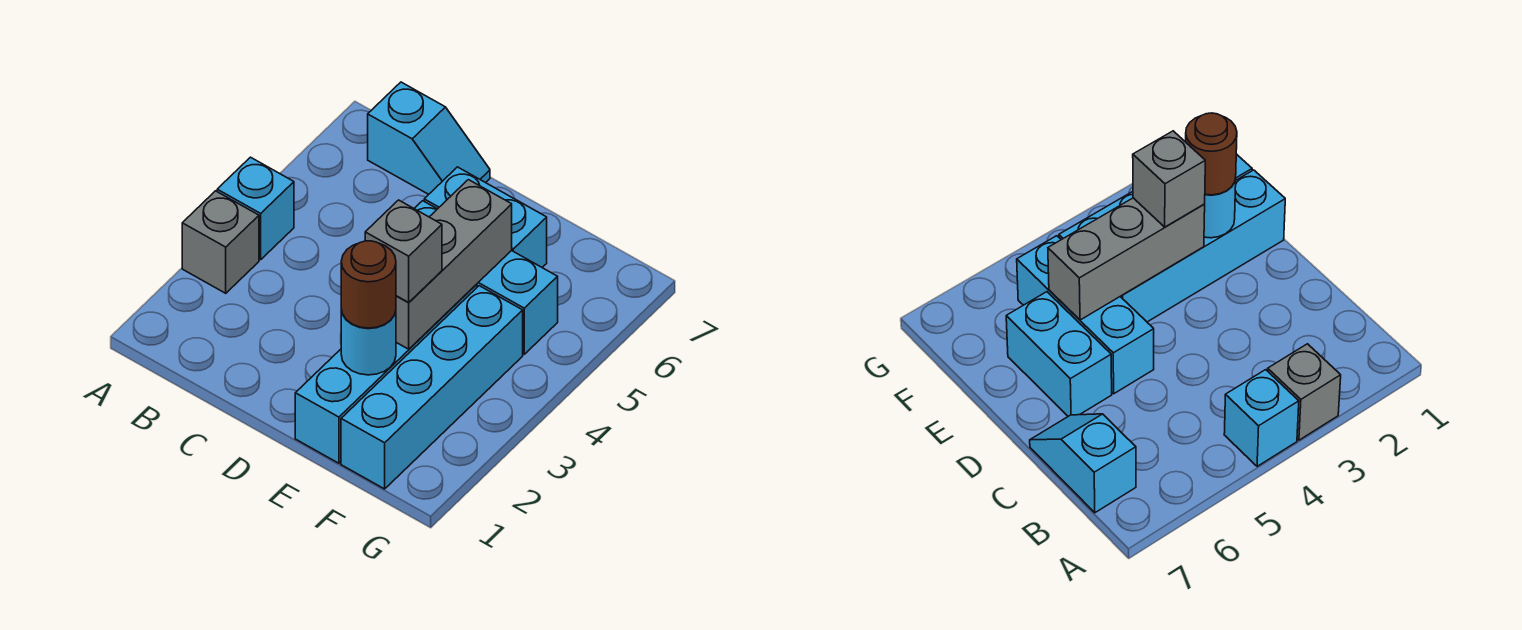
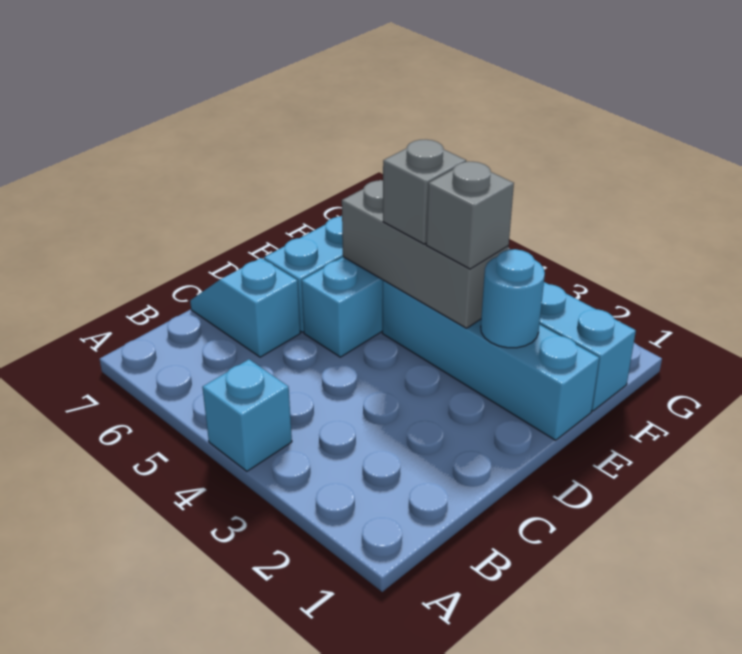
grey 1x1 brick [182,191,259,293] -> grey 1x1 brick moved to [383,140,466,244]
cyan 1x2 slope [368,82,490,194] -> cyan 1x2 slope turned to [190,258,300,357]
brown 1x1 round brick [341,241,396,328] -> none

